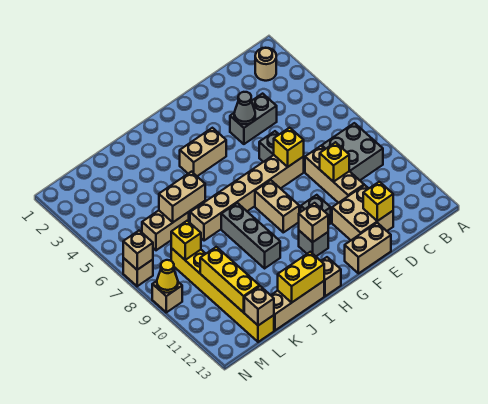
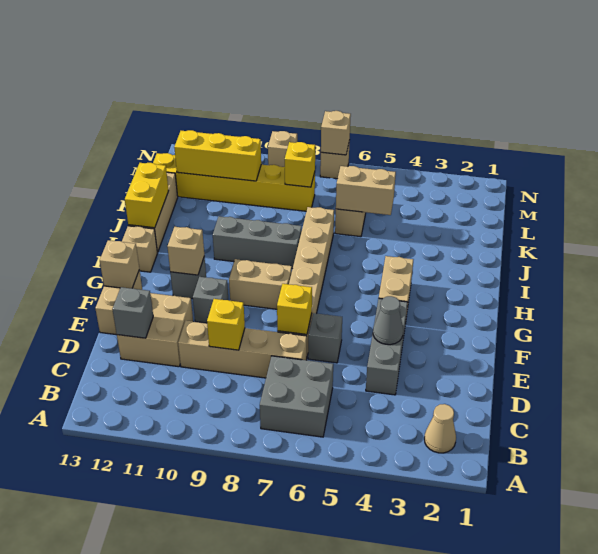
tan 1x1 round brick [255,48,276,81] -> tan 1x1 cone [424,404,456,453]
grey 2x2 brick [322,123,383,180] -> grey 2x2 brick moved to [260,356,333,437]
grey 1x2 brick [230,94,277,144] -> grey 1x3 brick [366,298,408,395]
tan 1x3 brick [305,146,364,203] -> tan 1x4 brick [178,321,307,378]
yellow 1x1 brick [363,182,393,221] -> grey 1x1 brick [112,287,153,338]
tan 1x2 brick [159,172,205,222] -> tan 1x2 brick turned to [336,166,396,215]
tan 1x1 brick [244,286,274,325] -> tan 1x1 brick moved to [100,240,139,288]
yellow 1x1 cone [157,260,178,293] -> none

